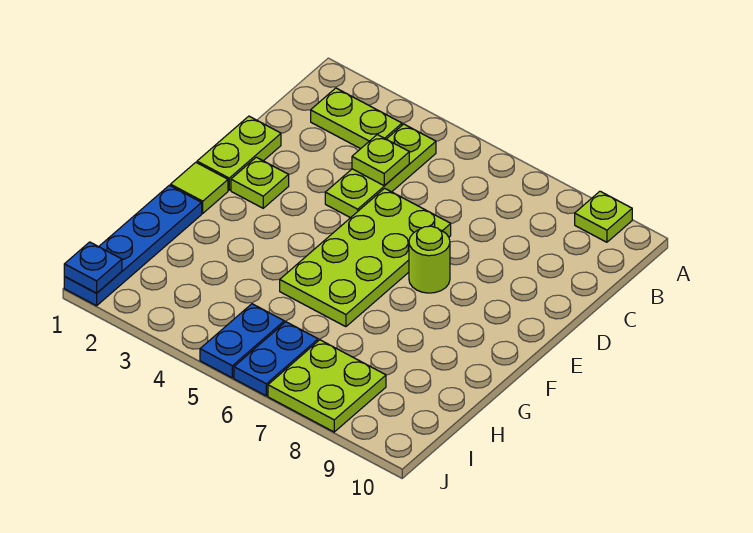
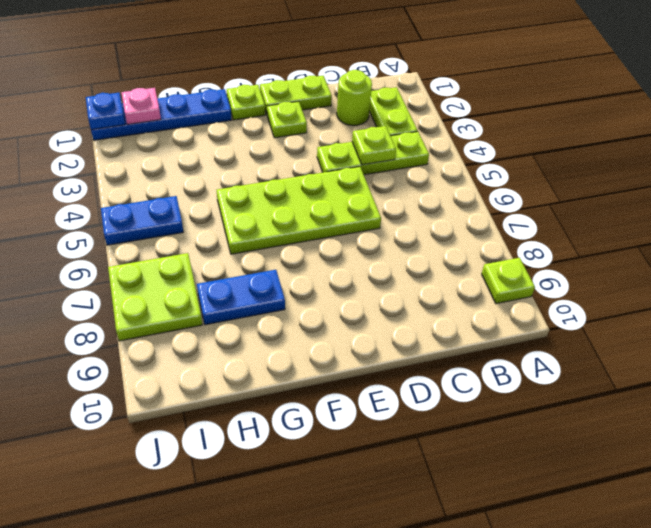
lime 1x1 round brick [409,226,450,293] -> lime 1x1 round brick moved to [337,70,372,126]
lime 1x1 tile [170,162,228,213] -> lime 1x1 plate [227,85,265,120]
none -> pink 1x1 plate [121,88,161,124]
blue 1x2 plate [234,322,318,396] -> blue 1x2 plate moved to [197,270,285,325]

